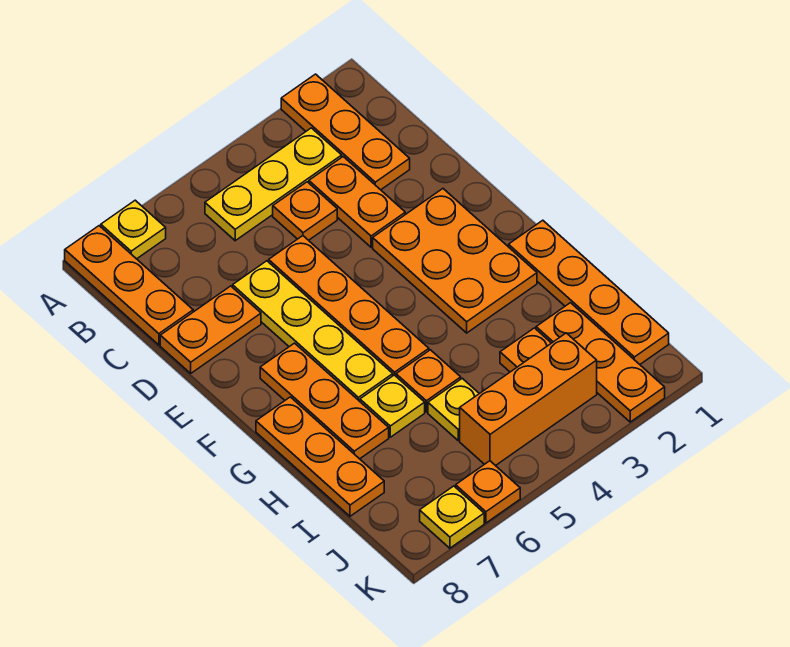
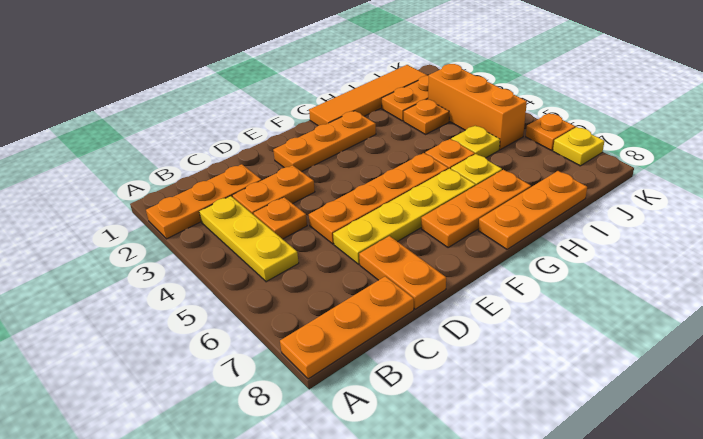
yellow 1x1 plate [101,200,166,259] -> none
orange 2x3 plate [373,189,537,333] -> orange 1x3 plate [273,111,376,172]
orange 1x4 plate [509,220,669,364] -> orange 1x4 tile [309,65,427,126]

